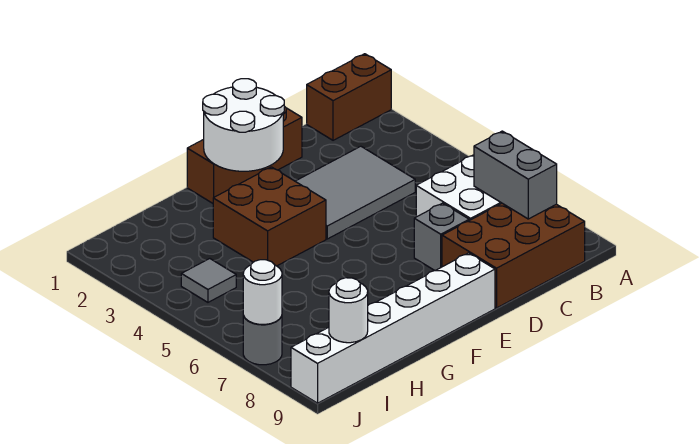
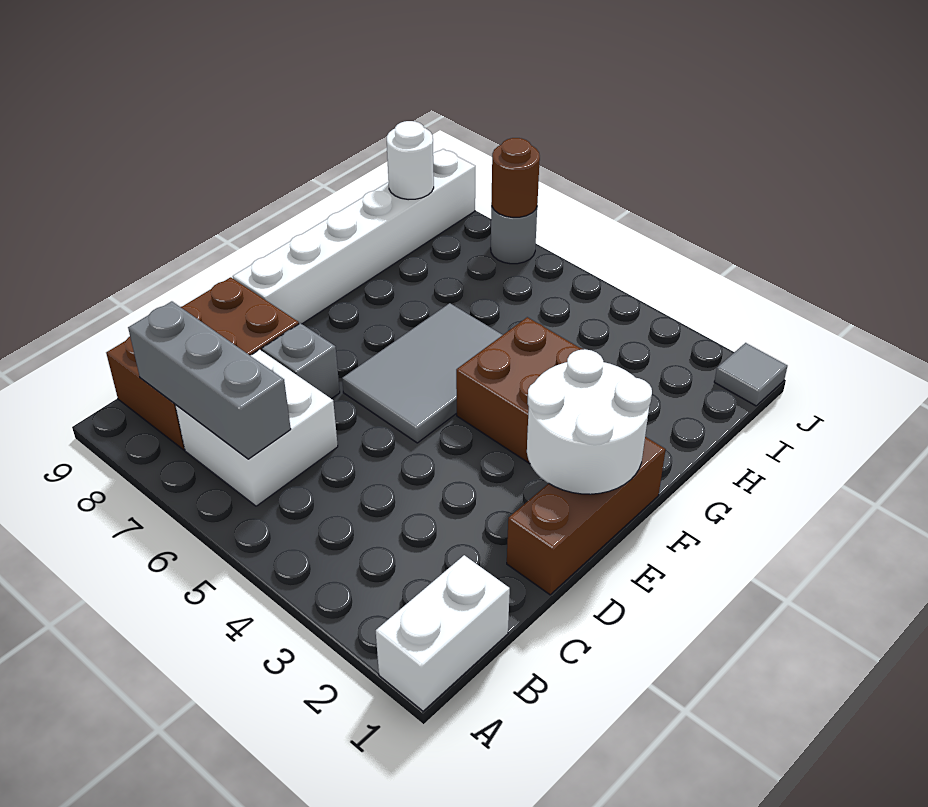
brown 1x2 brick [307,54,391,140] -> white 1x2 brick [376,555,510,711]
grey 1x2 brick [474,131,557,219] -> grey 1x3 brick [128,301,291,459]
grey 2x3 tile [295,146,415,239] -> grey 2x3 tile moved to [342,303,502,443]
grey 1x1 tile [181,259,236,302] -> grey 1x1 tile moved to [714,343,787,406]
white 1x1 round brick [243,260,282,324] -> brown 1x1 round brick [492,138,540,217]

